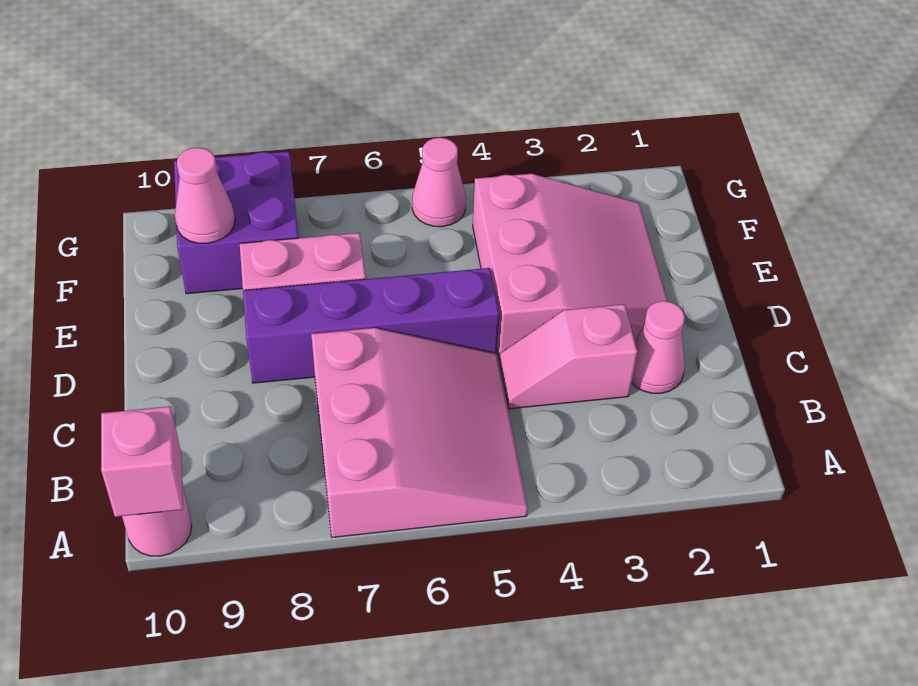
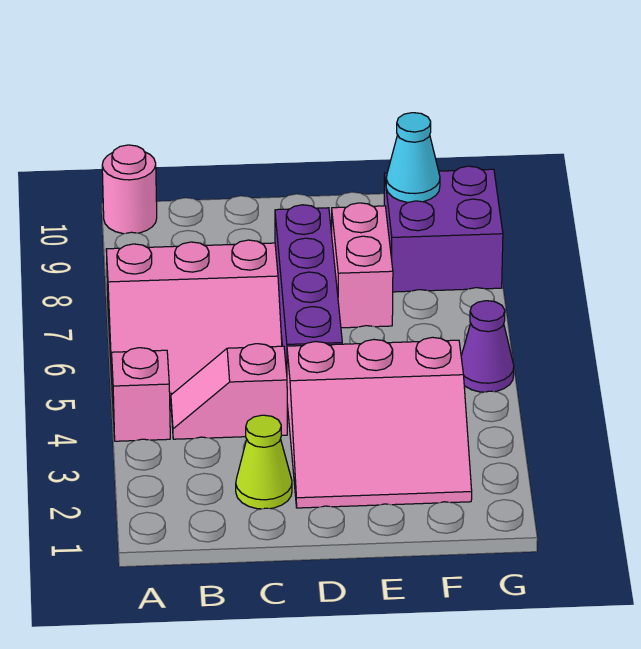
pink 1x1 brick [101,406,183,517] -> pink 1x1 brick moved to [112,348,170,441]
pink 1x1 cone [632,301,685,393] -> lime 1x1 cone [236,415,292,509]
pink 1x2 slope [499,304,637,409] -> pink 1x2 slope turned to [171,344,287,439]
pink 1x1 cone [175,148,235,243] -> cyan 1x1 cone [386,113,440,202]
pink 1x1 cone [412,138,466,227] -> purple 1x1 cone [461,301,514,392]

